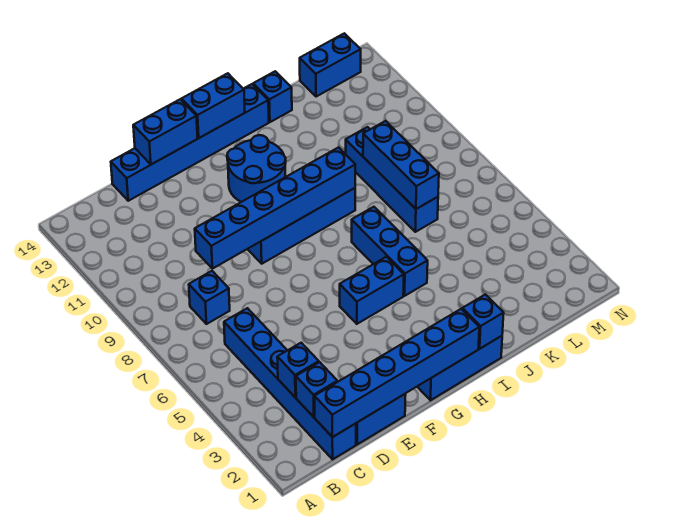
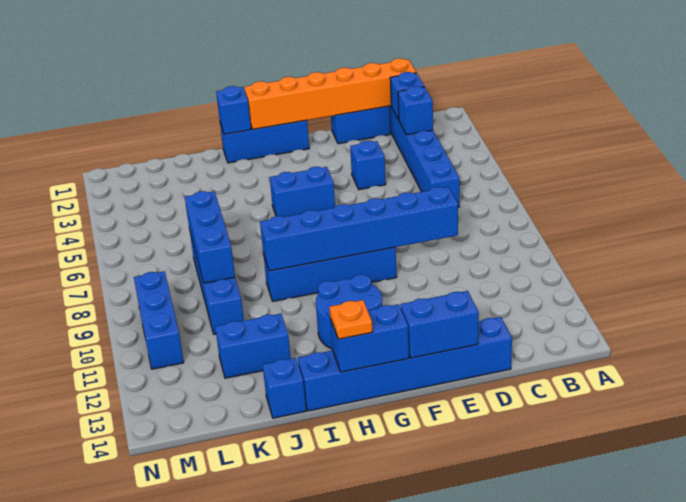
blue 1x6 brick [314,309,479,437] -> orange 1x6 brick [245,58,416,129]
blue 1x1 brick [189,271,230,324] -> blue 1x1 brick moved to [350,141,386,190]
none -> orange 1x1 plate [330,300,373,339]
blue 1x3 brick [352,207,428,296] -> blue 1x3 brick moved to [134,271,184,369]
blue 1x2 brick [300,33,361,97] -> blue 1x2 brick moved to [215,314,291,378]

